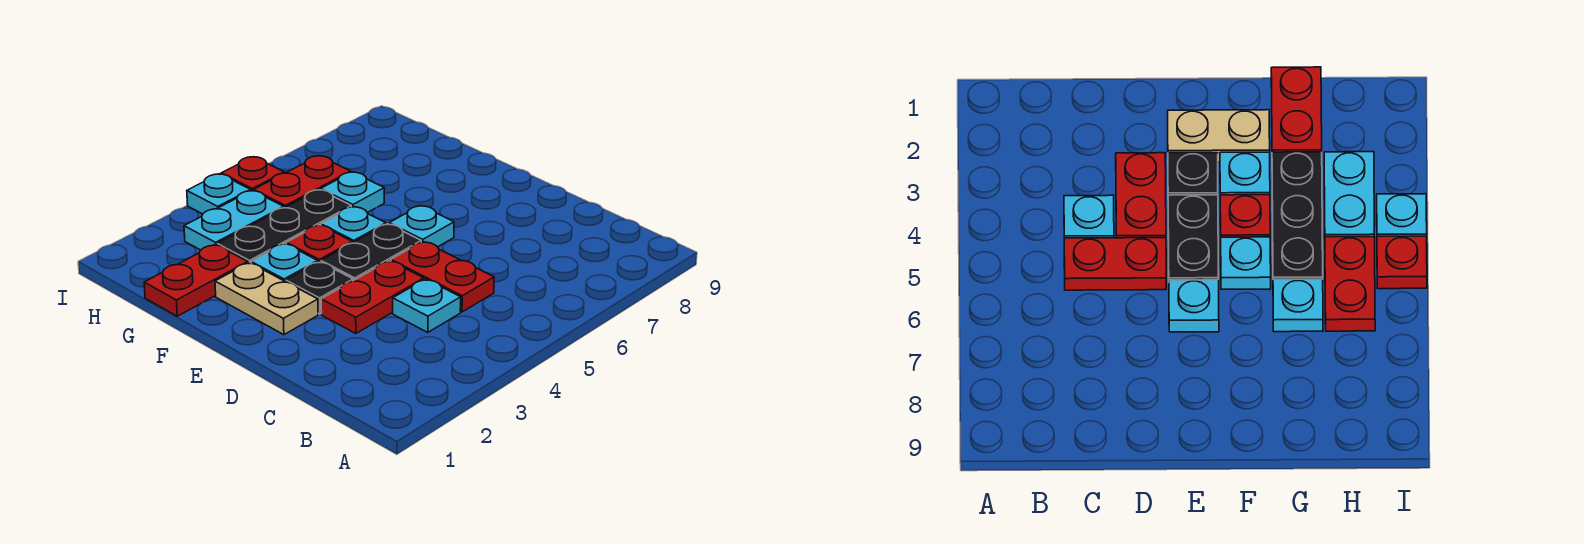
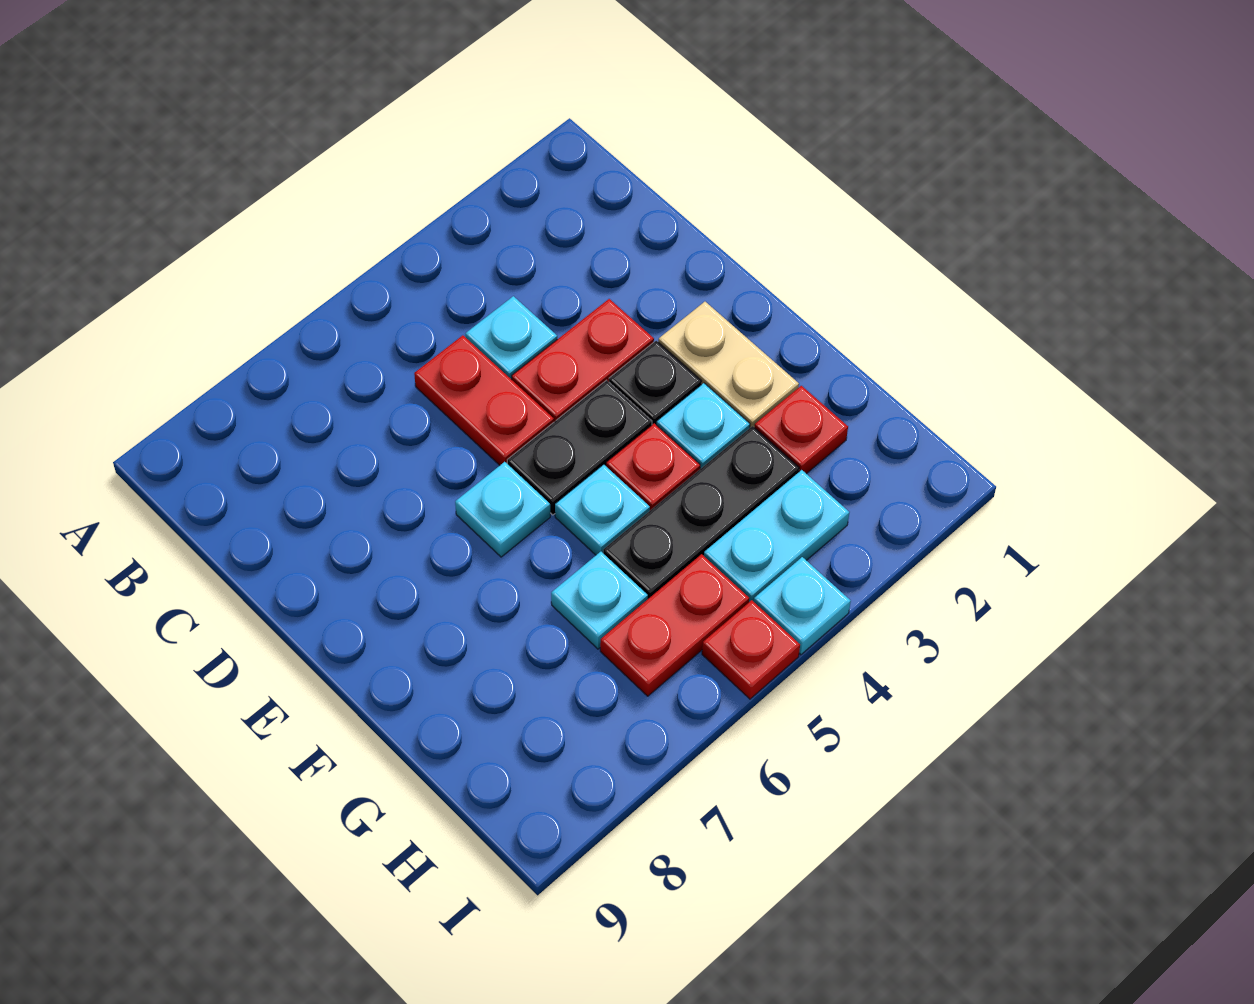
red 1x2 plate [144,244,248,316] -> red 1x1 plate [754,386,848,474]

